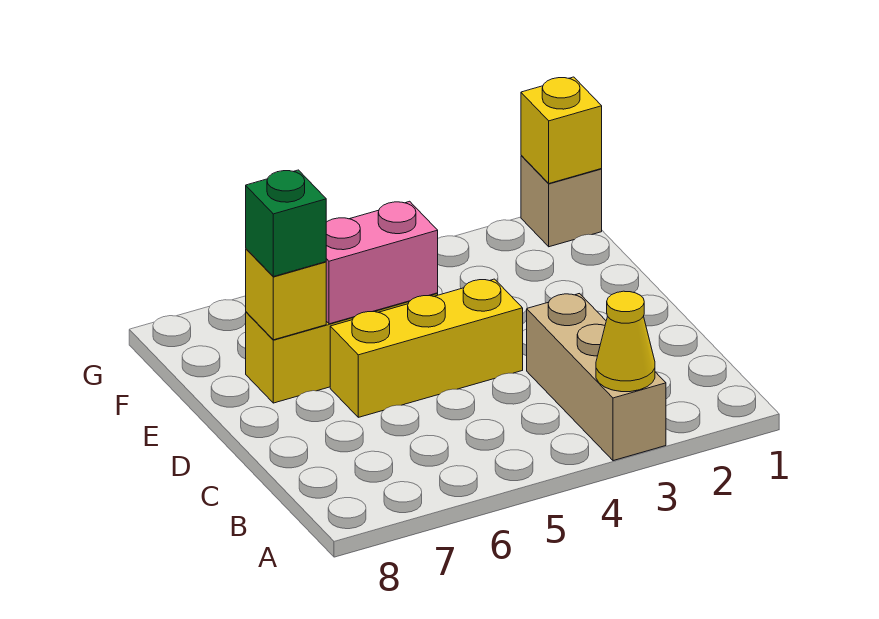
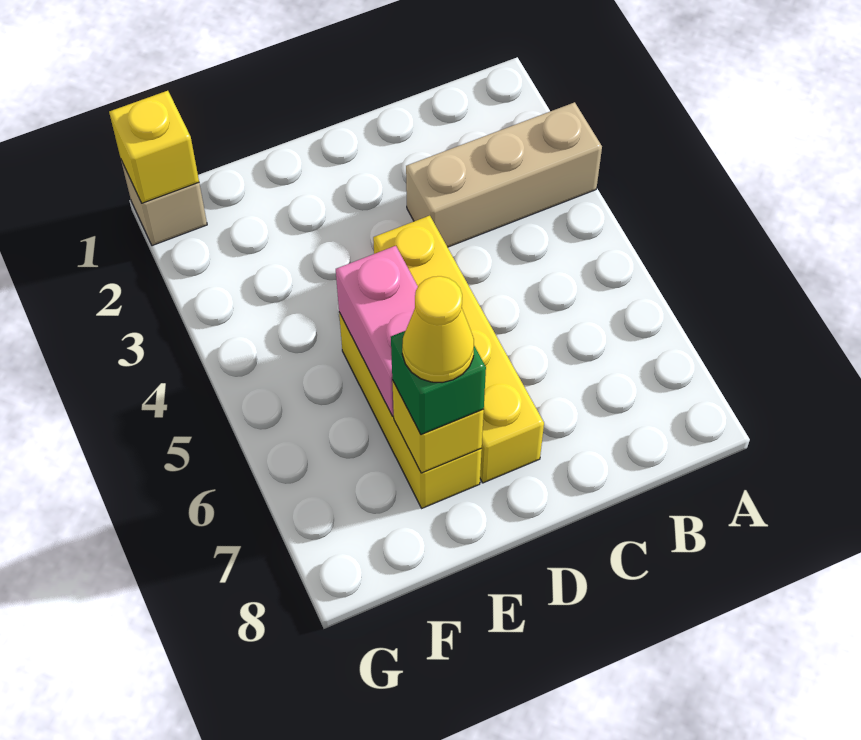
yellow 1x1 cone [596,291,655,392] -> yellow 1x1 cone moved to [402,276,474,383]
yellow 1x3 brick [330,279,523,417] -> yellow 1x4 brick [373,216,544,483]

